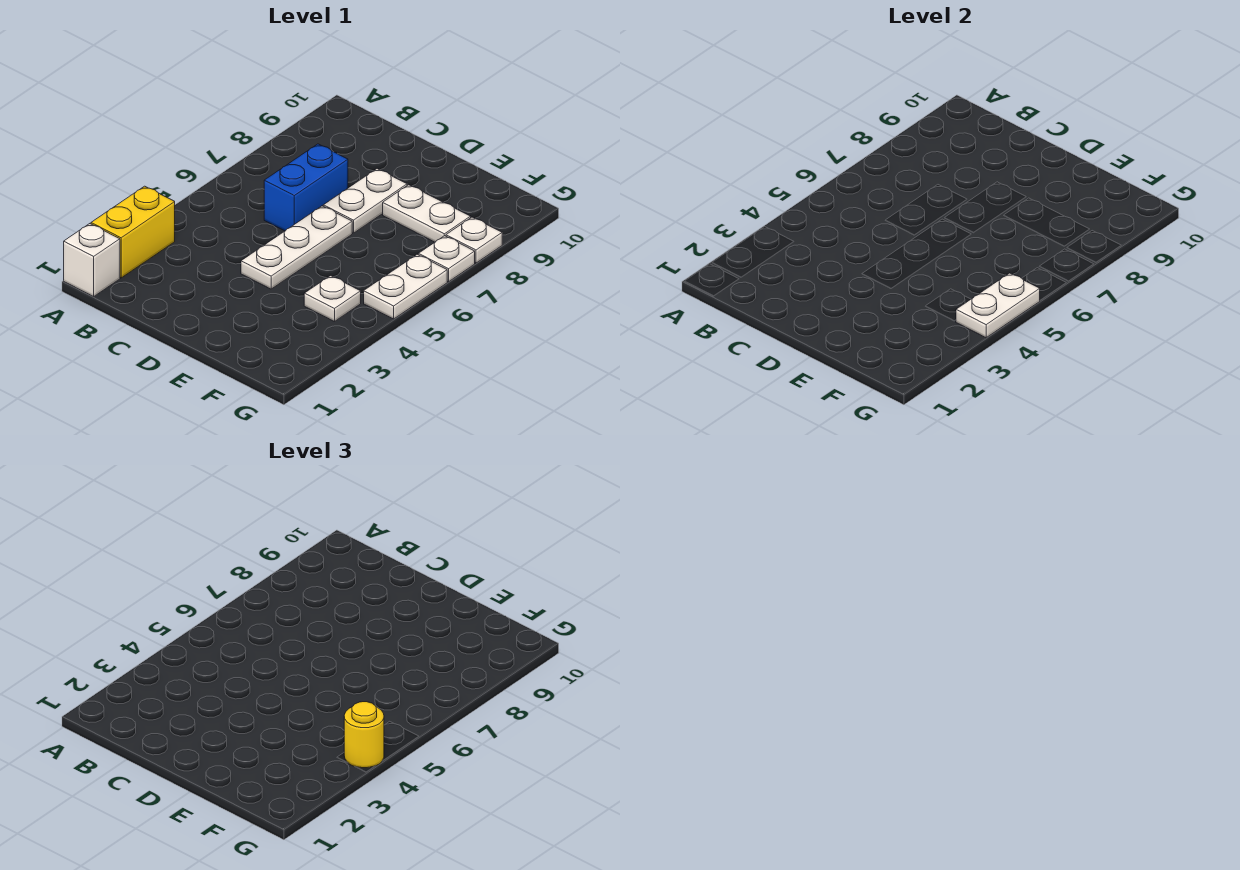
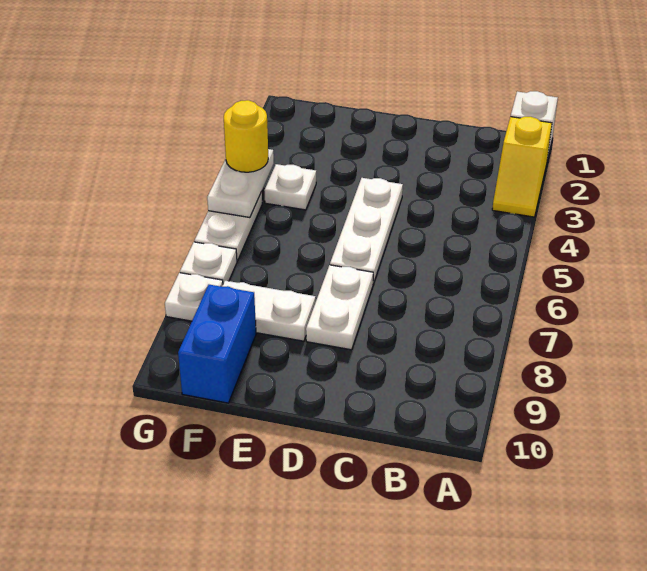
yellow 1x2 brick [91,186,175,278] -> yellow 1x2 slope [492,117,552,217]
blue 1x2 brick [264,144,348,231] -> blue 1x2 brick moved to [178,285,256,403]

